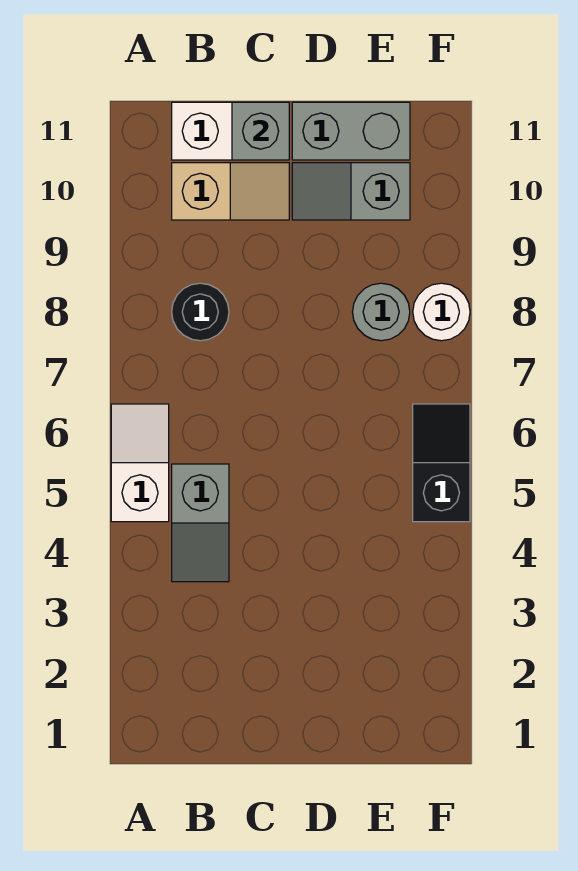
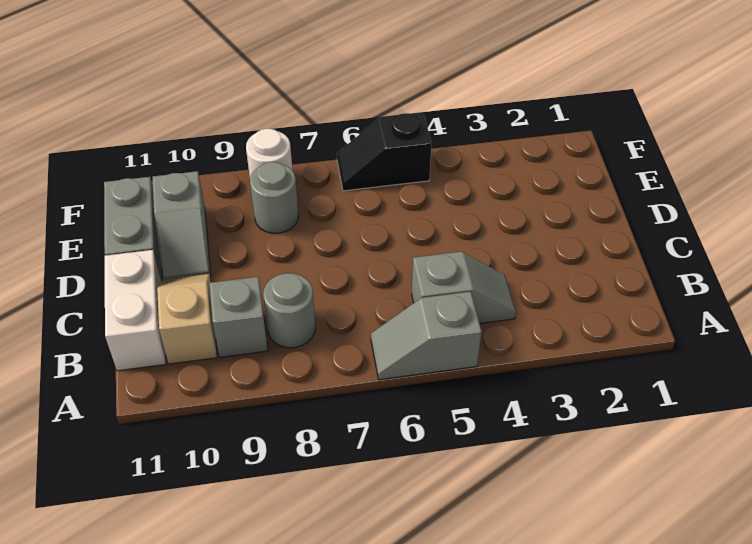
white 1x2 slope [111,404,169,522] -> grey 1x2 slope [371,292,482,380]
black 1x1 round brick [172,283,229,341] -> grey 1x1 round brick [263,273,315,348]
grey 1x1 brick [232,102,289,160] -> grey 1x1 brick moved to [209,277,268,357]

